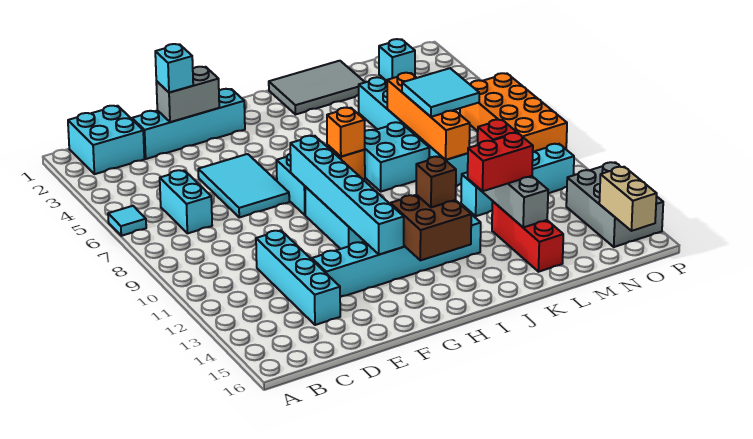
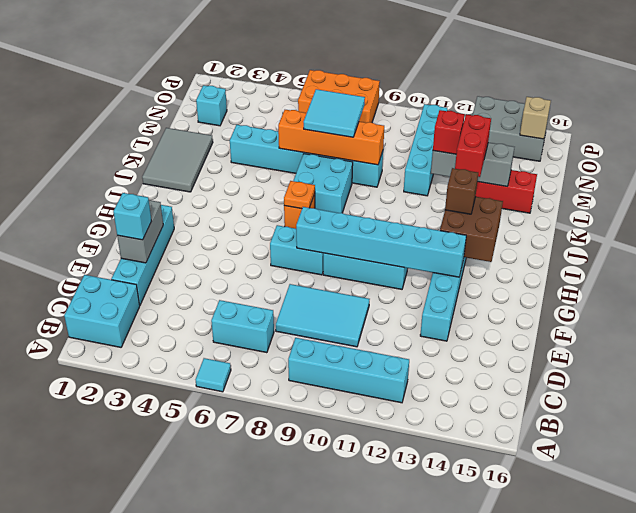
cyan 1x4 brick [256,230,340,325] -> cyan 1x4 brick moved to [288,338,409,403]
cyan 2x3 tile [198,154,289,217] -> cyan 2x3 tile moved to [276,284,370,347]
orange 1x1 brick [327,108,365,157] -> orange 1x1 plate [284,181,315,209]
orange 2x4 brick [460,73,567,152] -> orange 2x3 brick [298,70,380,123]
tan 1x2 brick [599,167,657,231] -> tan 1x1 brick [520,97,551,139]

